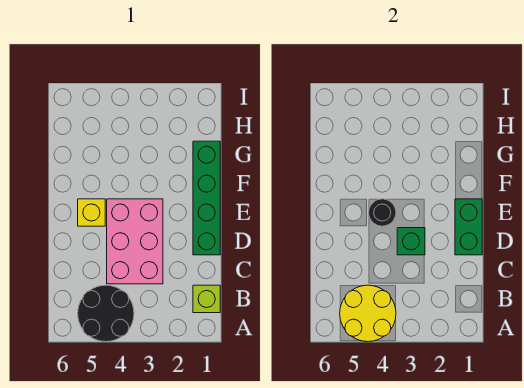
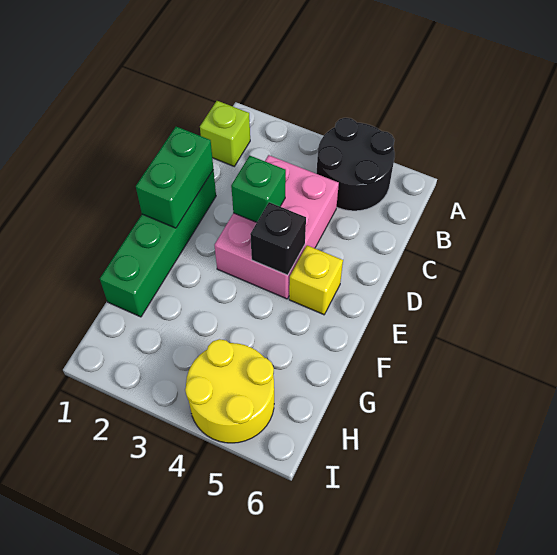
yellow 2x2 round brick [340,285,396,342] -> yellow 2x2 round brick moved to [185,339,274,443]
black 1x1 round brick [369,199,396,226] -> black 1x1 brick [250,202,306,275]

